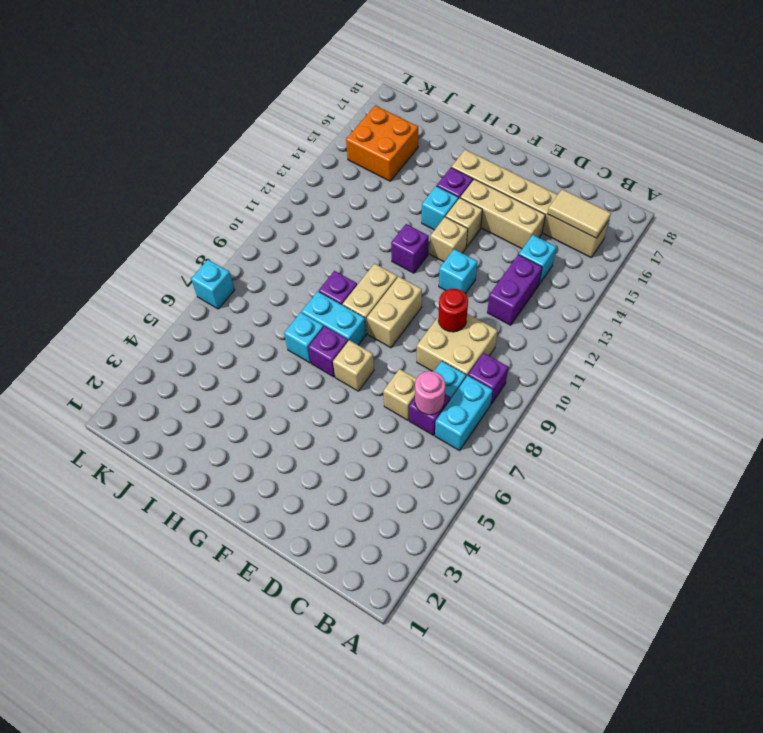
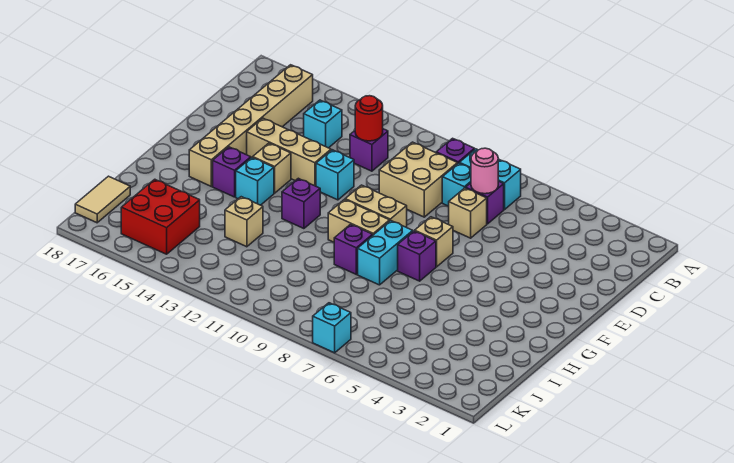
tan 1x2 tile [548,189,611,238] -> tan 1x2 tile moved to [75,176,130,223]
purple 1x2 brick [487,255,542,325] -> purple 1x1 brick [350,129,388,171]
red 1x1 round brick [438,289,468,332] -> red 1x1 round brick moved to [355,96,383,141]
tan 1x3 brick [460,179,545,249] -> tan 1x3 brick turned to [247,118,331,186]
tan 1x1 brick [430,217,468,262] -> tan 1x1 brick moved to [225,197,263,247]
cyan 1x1 brick [284,312,324,363] -> none
orange 2x2 brick [346,106,418,181] -> red 2x2 brick [121,179,200,254]

